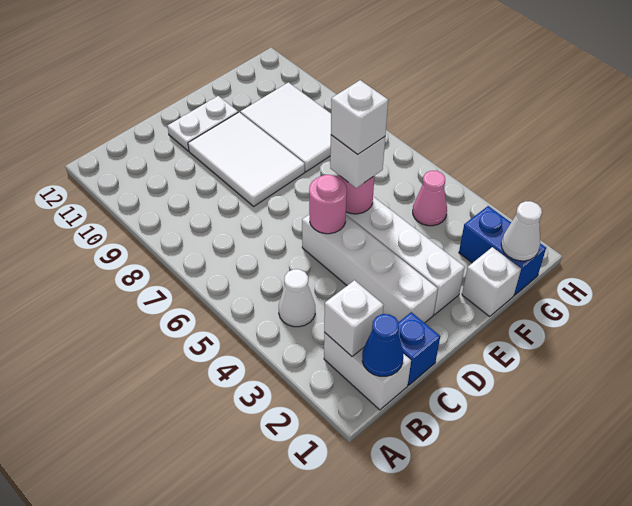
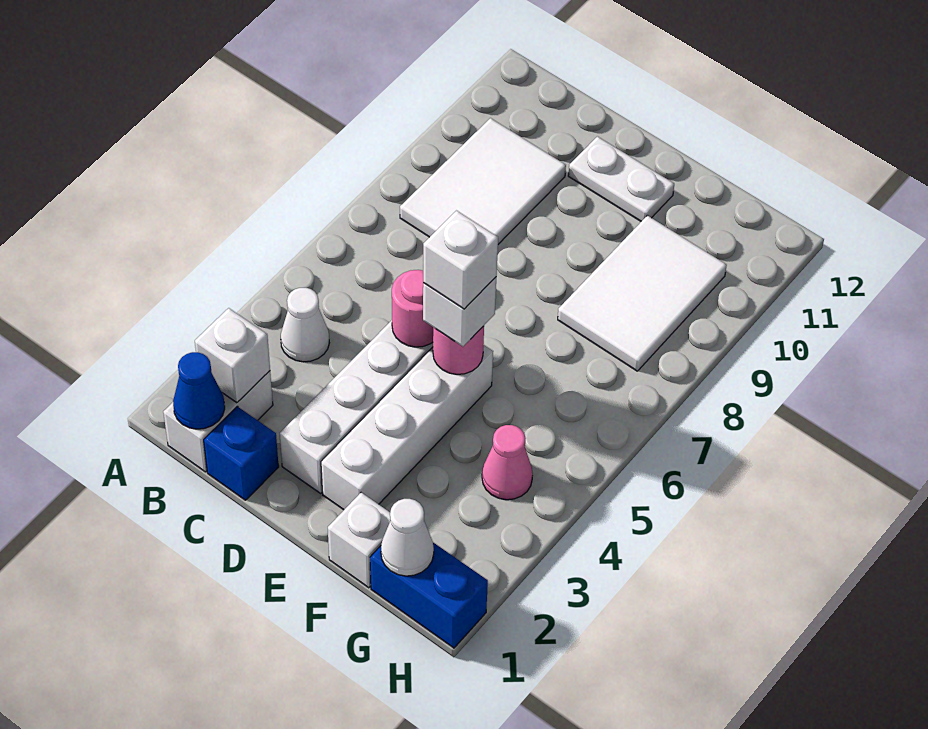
white 2x3 tile [188,112,305,206] -> white 2x3 tile moved to [400,118,566,244]
blue 1x2 brick [459,206,546,295] -> blue 1x2 brick turned to [370,543,488,648]

